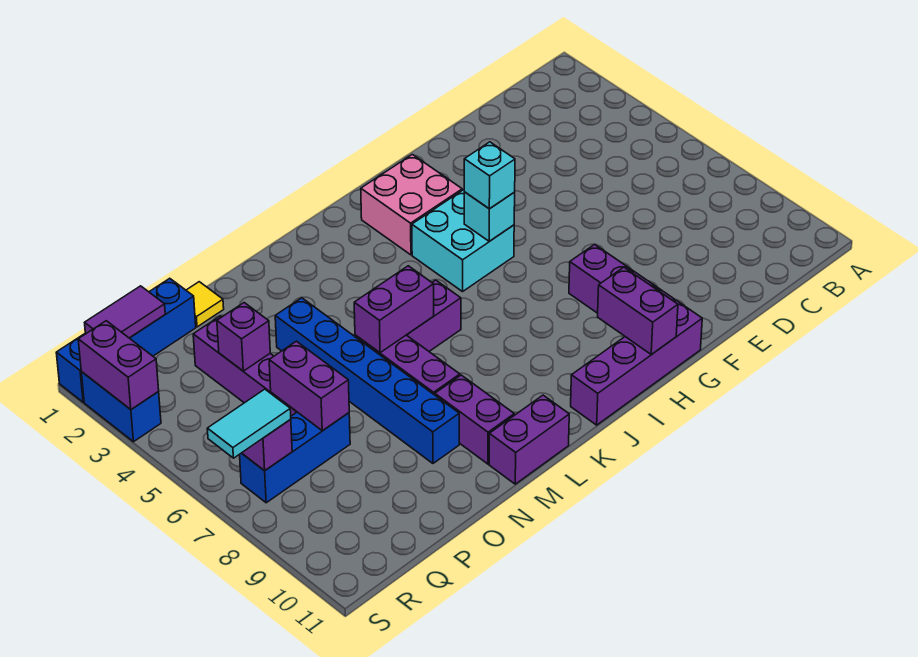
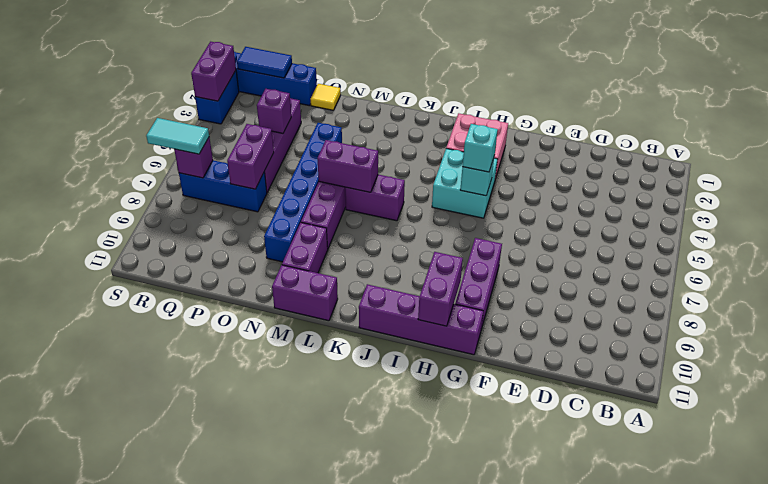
purple 1x2 tile [85,286,165,338] -> blue 1x2 tile [237,47,292,78]

